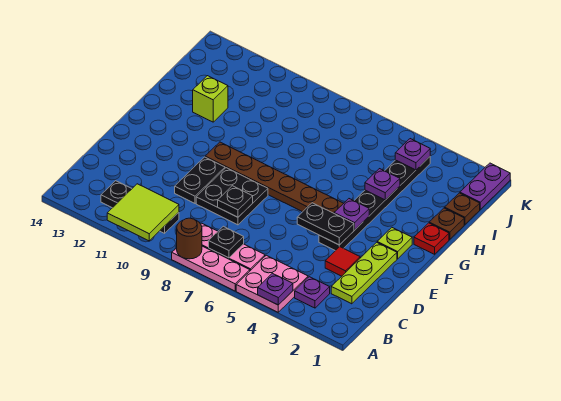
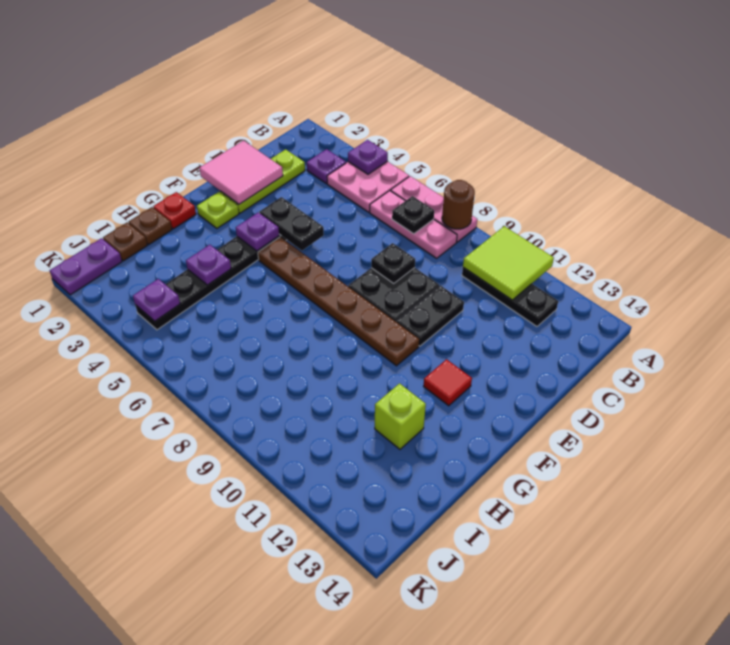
none -> pink 2x2 tile [199,141,283,204]
red 1x1 tile [325,247,360,276] -> red 1x1 tile moved to [424,359,472,406]

